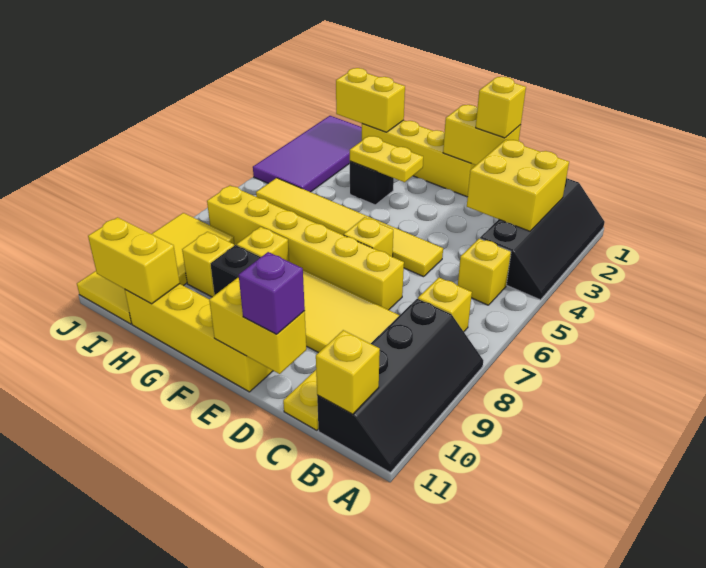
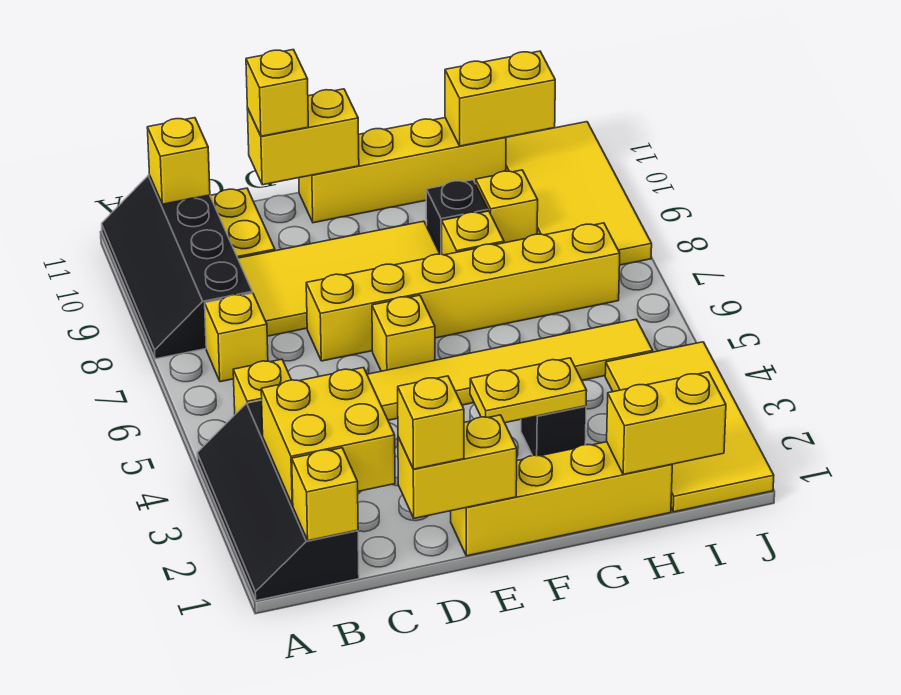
none -> yellow 1x1 brick [292,448,358,541]
purple 1x1 brick [239,252,305,334] -> yellow 1x1 brick [246,50,308,136]
purple 2x4 tile [253,116,362,192] -> yellow 2x4 tile [605,342,774,512]

